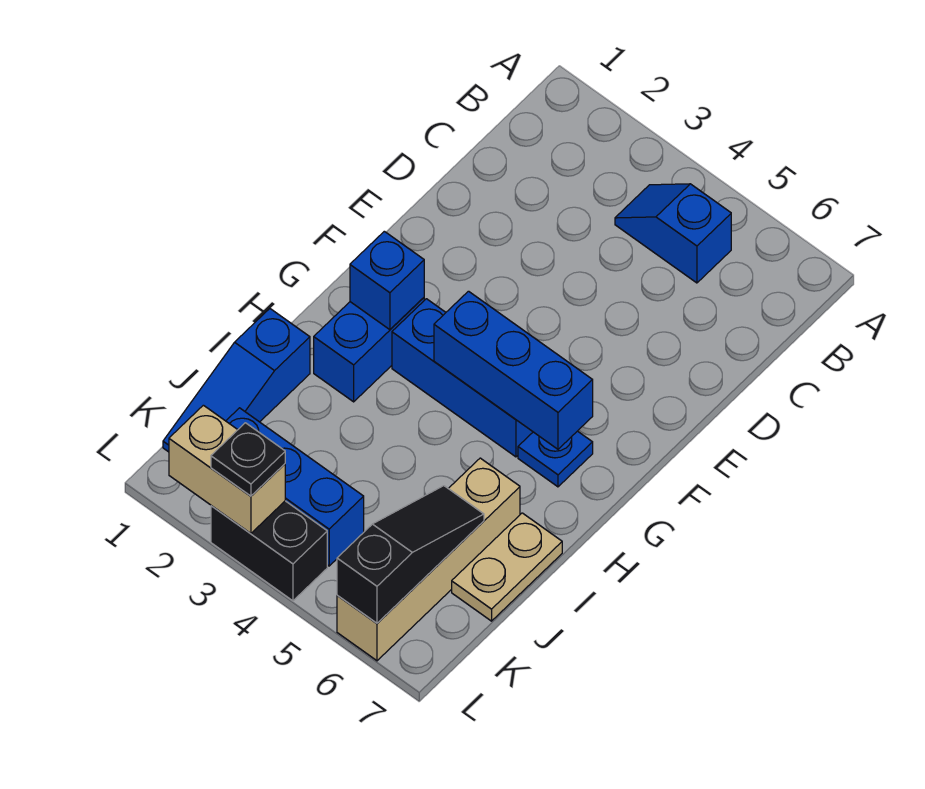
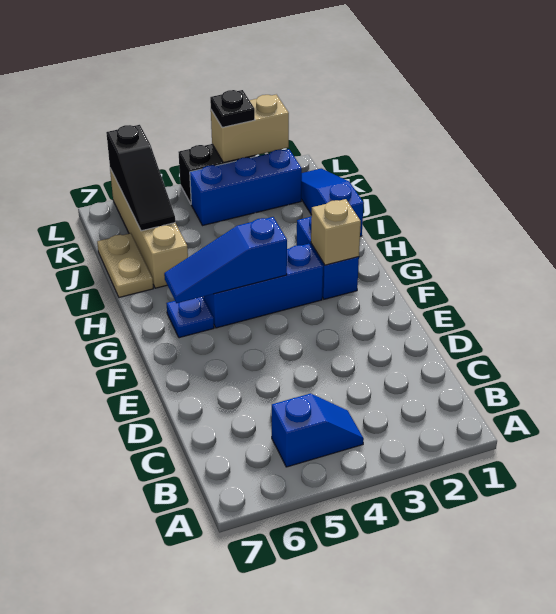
blue 1x1 brick [350,231,424,330] -> tan 1x1 brick [311,199,361,265]
blue 1x3 brick [434,291,593,449] -> blue 1x3 slope [164,217,287,303]

